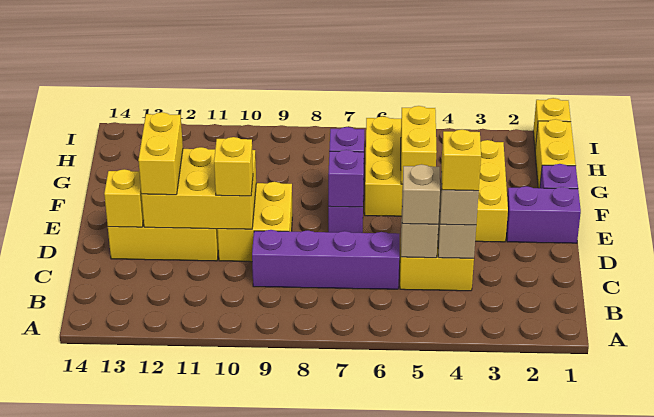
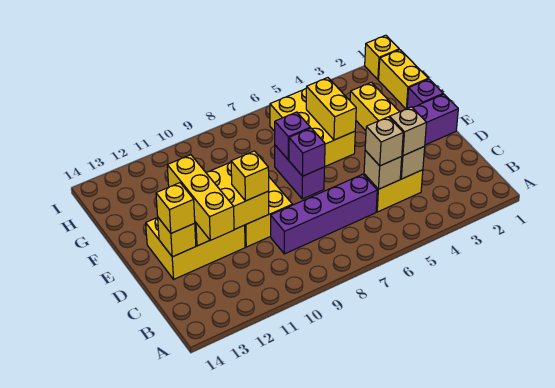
yellow 1x1 brick [441,129,481,191] -> yellow 1x1 brick moved to [156,183,195,233]
yellow 1x2 brick [138,112,183,195] -> yellow 1x3 brick [167,155,234,240]

